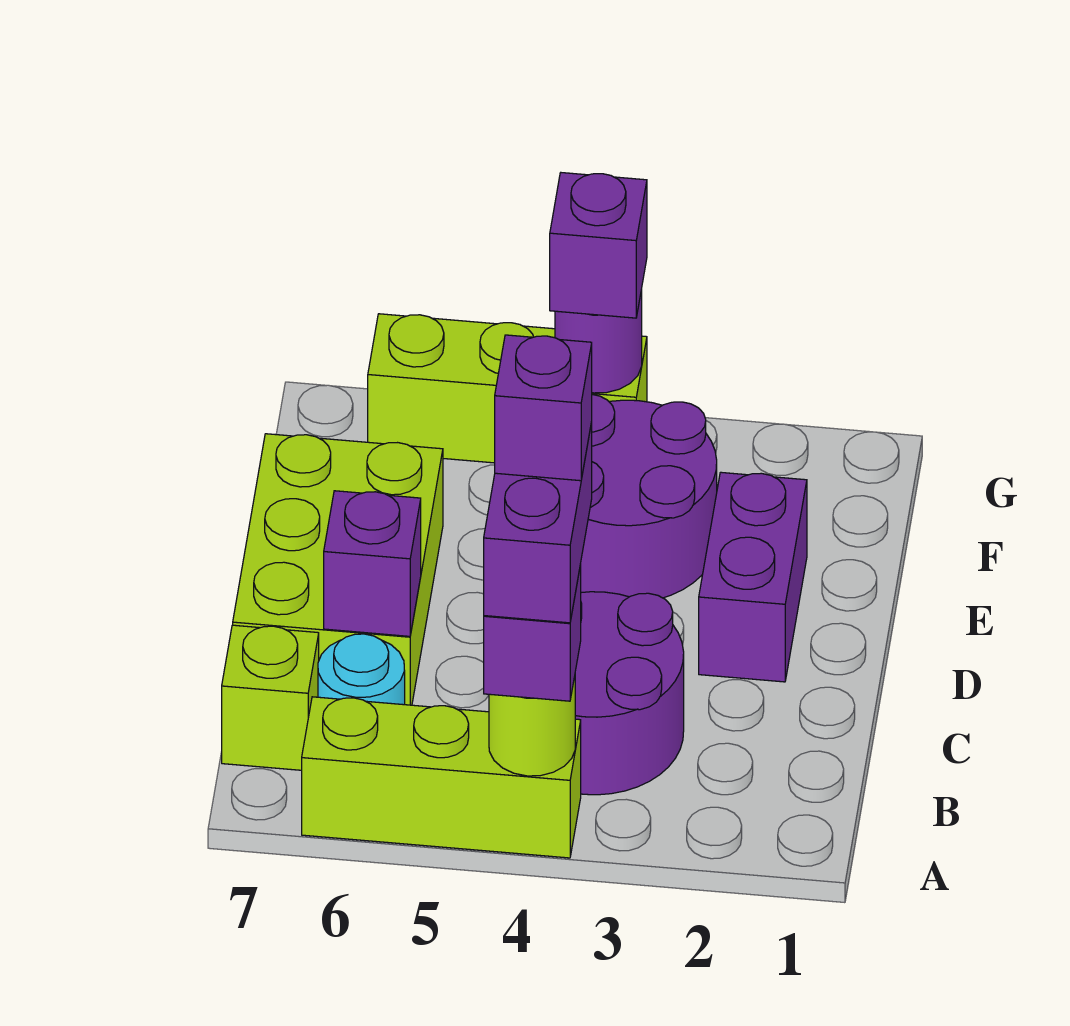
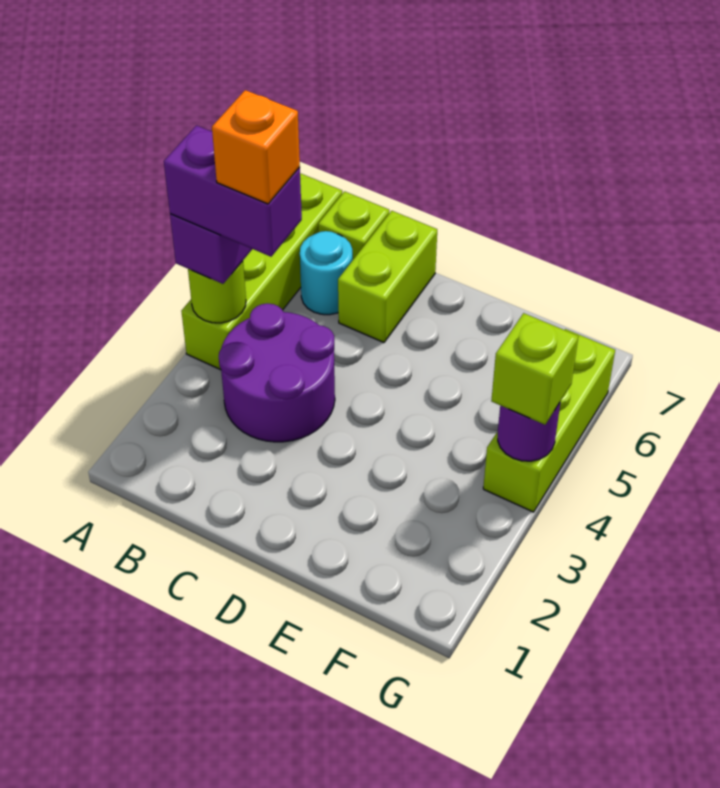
lime 1x3 brick [302,697,581,858] -> lime 1x4 brick [181,173,342,370]
purple 1x1 brick [495,335,592,481] -> orange 1x1 brick [212,90,300,204]
lime 2x3 brick [233,434,443,705] -> lime 1x2 brick [338,211,437,343]
purple 1x1 brick [324,491,421,636] -> none
purple 1x2 brick [699,472,807,682] -> none
purple 2x2 round brick [580,395,717,598] -> none
purple 1x1 brick [550,173,647,318] -> lime 1x1 brick [491,313,578,425]

